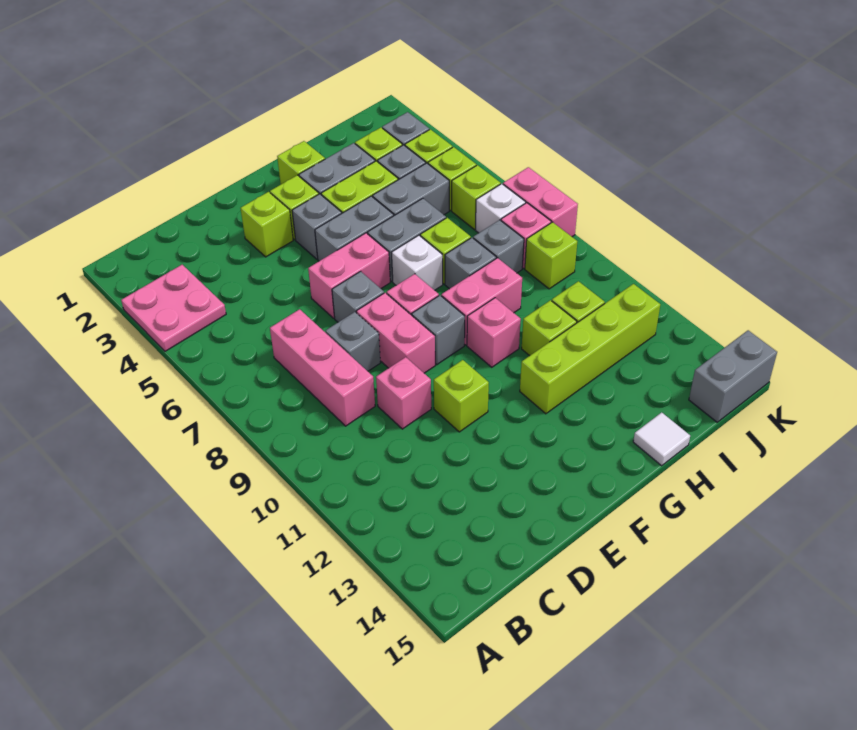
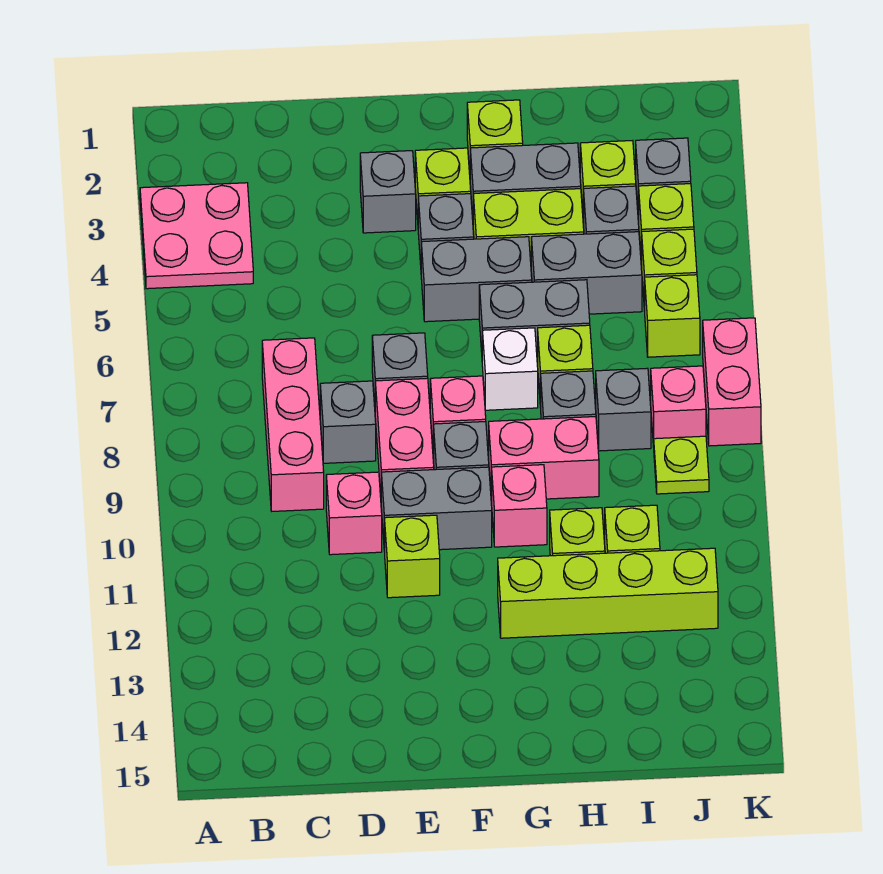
lime 1x1 brick [241,192,293,257] -> grey 1x1 brick [360,151,416,233]
pink 1x2 brick [308,233,390,318] -> none
white 1x1 tile [633,412,690,466] -> none
white 1x1 brick [475,184,526,233] -> none
lime 1x1 brick [525,222,577,289] -> lime 1x1 plate [654,436,709,494]
grey 1x2 brick [689,330,777,422] -> grey 1x2 brick moved to [381,467,492,552]

